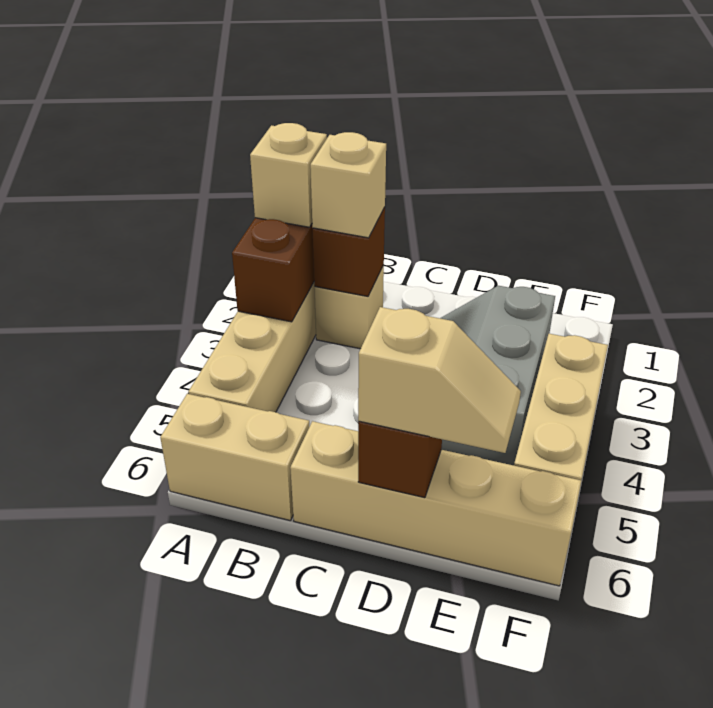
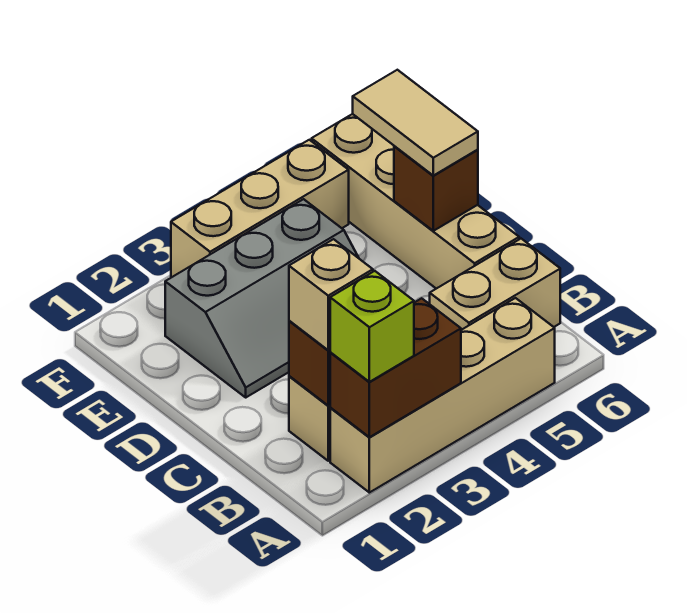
tan 1x1 brick [250,123,327,227] -> lime 1x1 brick [330,271,414,382]
tan 1x2 brick [160,394,309,521] -> tan 1x2 brick turned to [430,239,560,330]
tan 1x2 slope [358,307,521,453] -> tan 1x2 tile [353,70,478,176]

